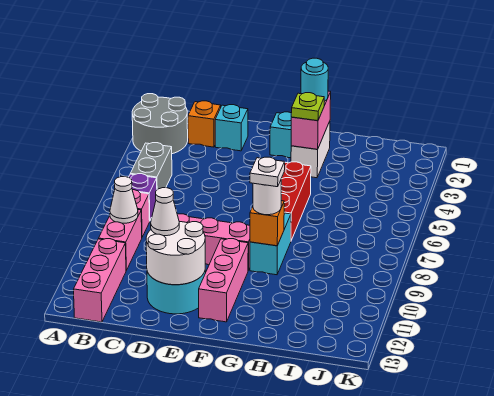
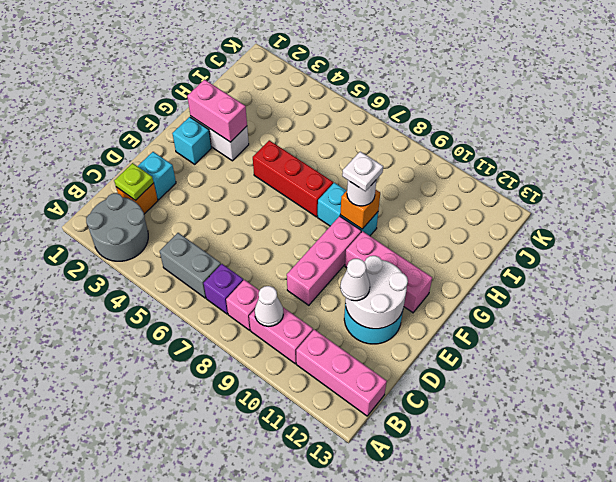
cyan 1x1 round brick [301,58,328,101] -> none
lime 1x1 plate [291,93,324,121] -> lime 1x1 plate moved to [114,163,154,201]

